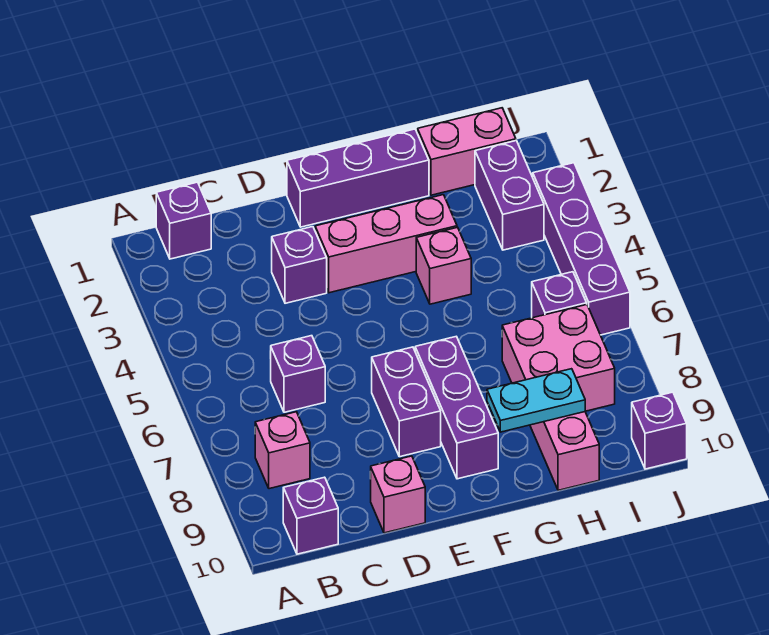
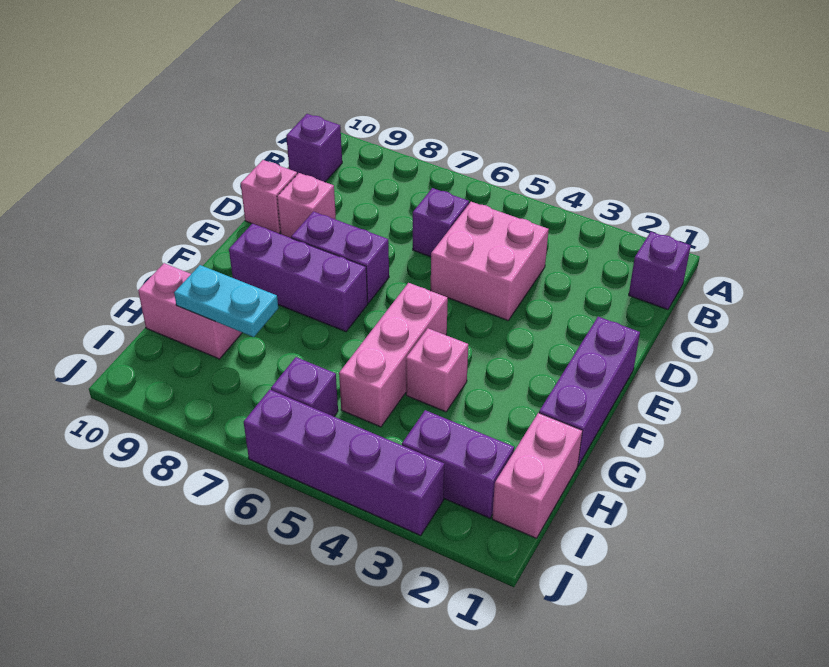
pink 1x1 brick [255,412,310,489] -> pink 1x1 brick moved to [277,173,336,238]
purple 1x1 brick [272,227,327,303] -> none
pink 1x3 brick [315,195,457,293] -> pink 1x3 brick moved to [339,283,448,427]
cyan 1x2 plate [487,369,585,432] -> cyan 1x2 plate turned to [174,265,278,337]
pink 2x2 brick [502,305,615,411] -> pink 2x2 brick moved to [431,202,549,320]
purple 1x1 brick [632,392,687,469] -> none

